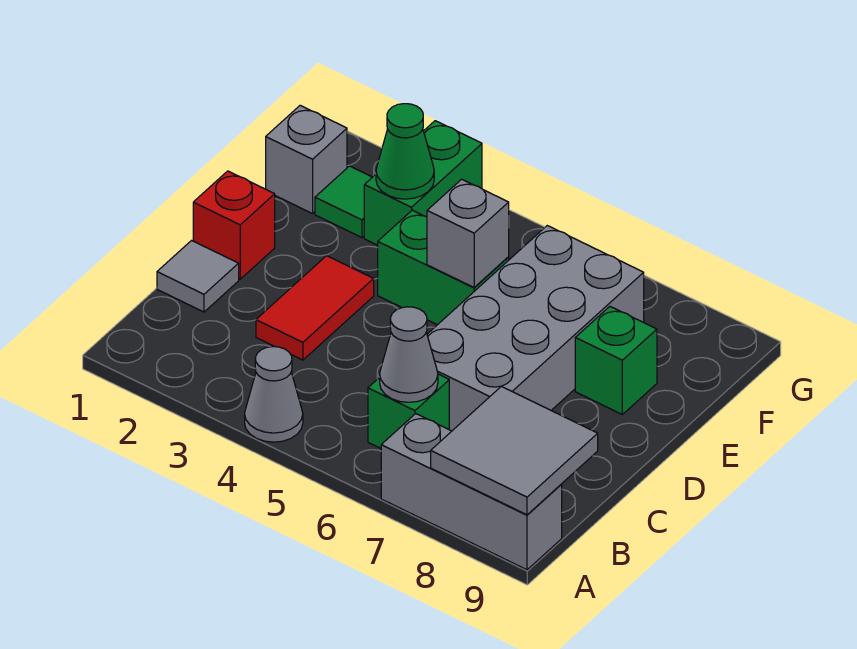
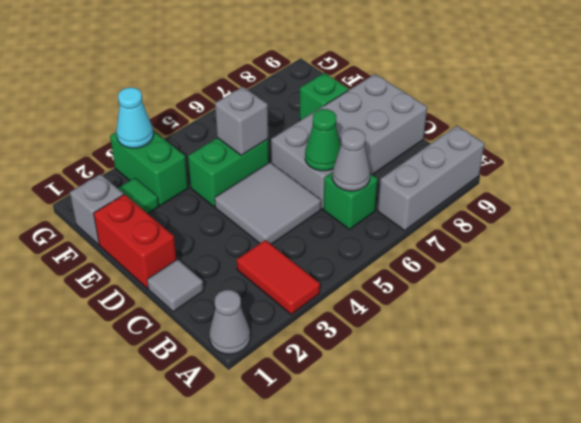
grey 1x1 cone [245,347,303,442] -> grey 1x1 cone moved to [209,290,250,354]
grey 2x2 tile [431,386,598,515] -> grey 2x2 tile moved to [215,162,321,244]
red 1x2 tile [256,256,374,360] -> red 1x2 tile moved to [237,240,320,314]
grey 2x4 brick [427,226,644,431] -> grey 2x4 brick turned to [271,74,427,209]
red 1x1 brick [193,171,275,279] -> red 1x2 brick [94,194,177,288]
green 1x1 cone [376,104,434,199] -> green 1x1 cone moved to [305,109,341,171]
none -> cyan 1x1 cone [116,88,154,148]

